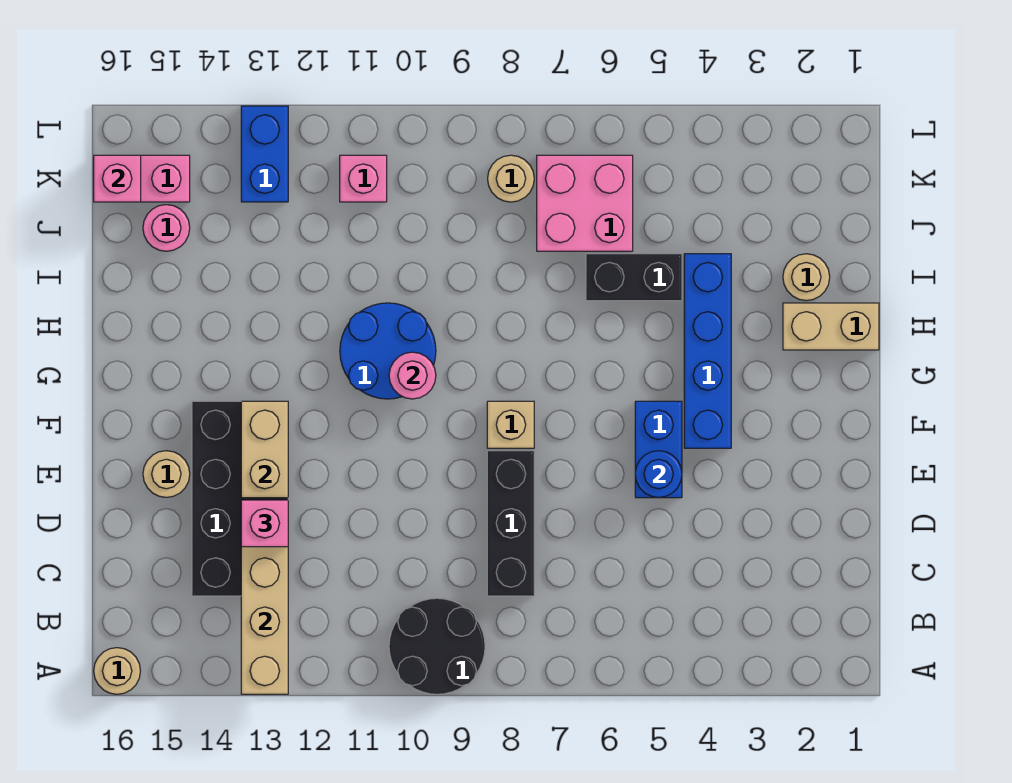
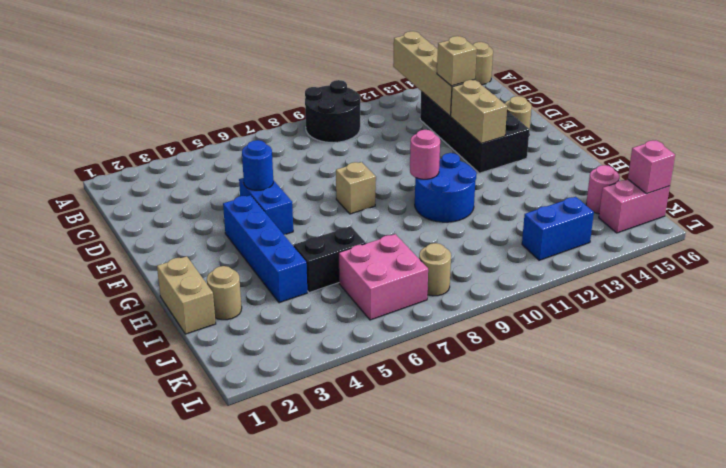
black 1x3 brick [487,451,534,596] -> none
pink 1x1 brick [241,500,288,547] -> tan 1x1 brick [437,36,477,86]
tan 1x2 brick [783,303,879,350] -> tan 1x2 brick turned to [157,256,216,334]
pink 1x1 brick [340,155,387,202] -> none
blue 1x2 brick [241,106,288,202] -> blue 1x2 brick turned to [522,197,594,260]

